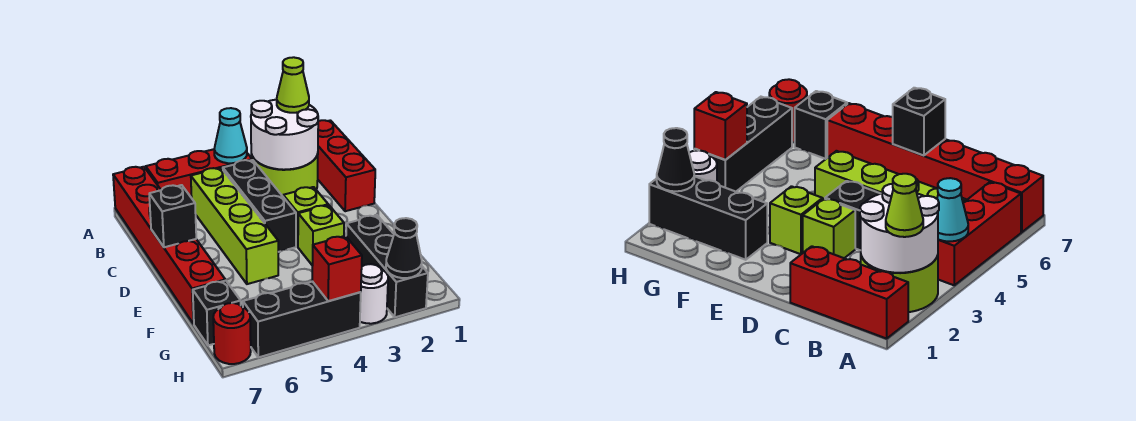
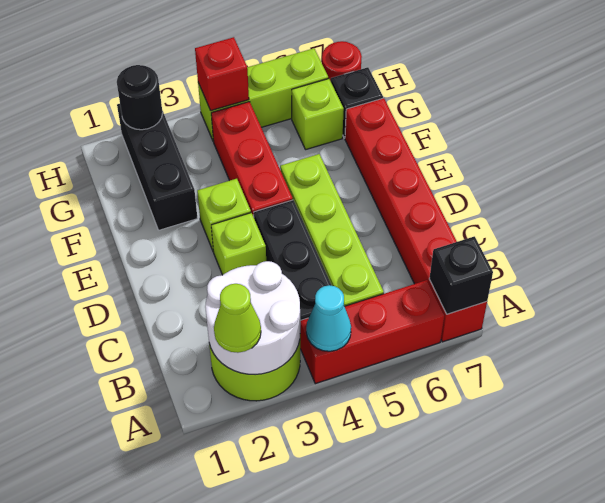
red 1x3 brick [318,120,375,211] -> red 1x3 brick moved to [211,102,293,217]
black 1x1 brick [149,185,196,247] -> black 1x1 brick moved to [429,236,493,314]
none -> lime 1x1 brick [292,79,344,150]
black 1x1 cone [386,218,422,278] -> black 1x1 round brick [117,65,163,130]
white 1x1 round brick [360,264,388,324] -> none
black 1x3 brick [243,281,361,357] -> lime 1x3 brick [198,48,328,142]

